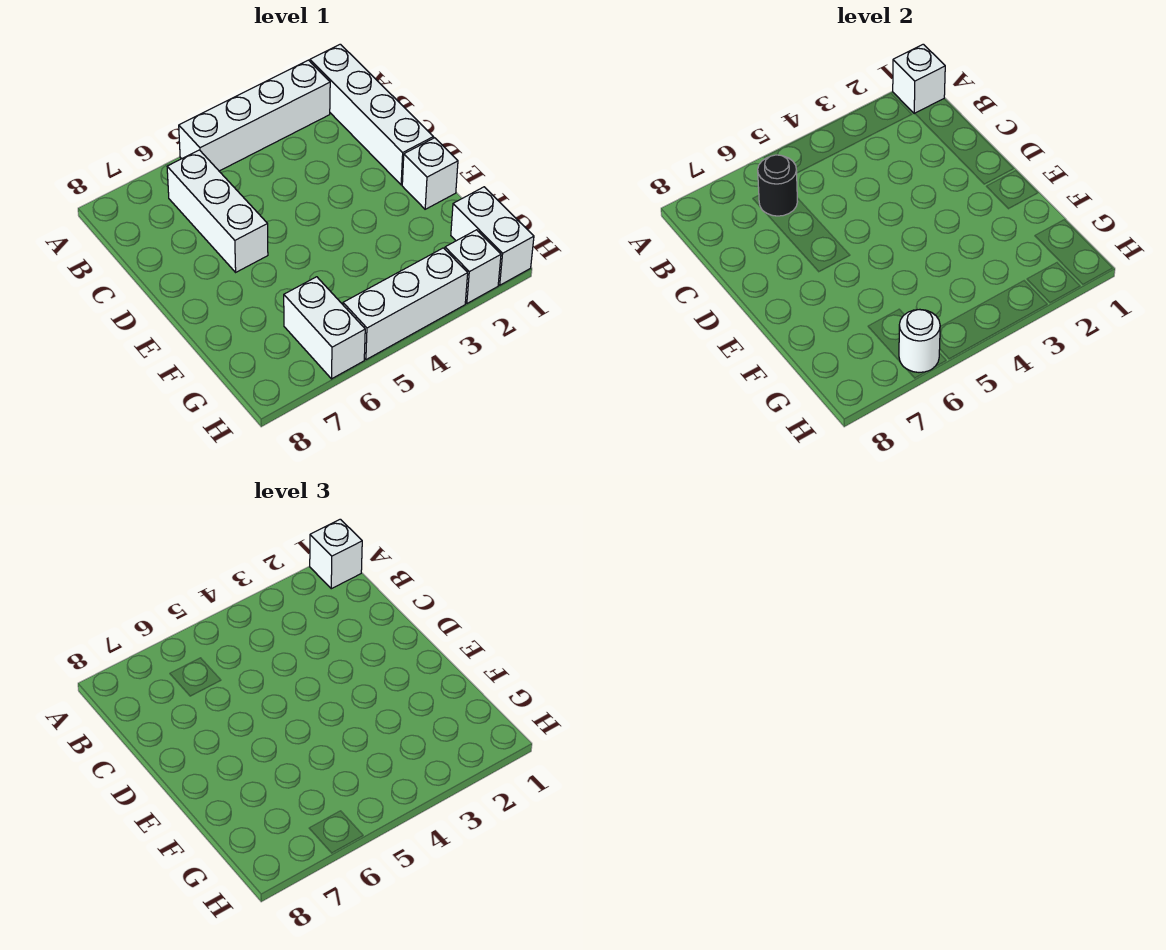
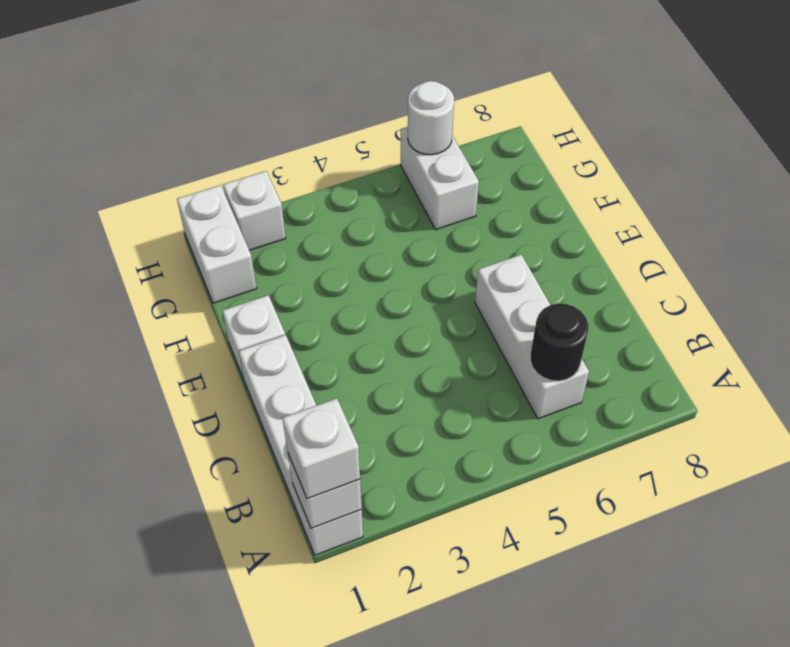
white 1x4 brick [179,60,330,171] -> none
white 1x3 brick [343,248,468,360] -> none

